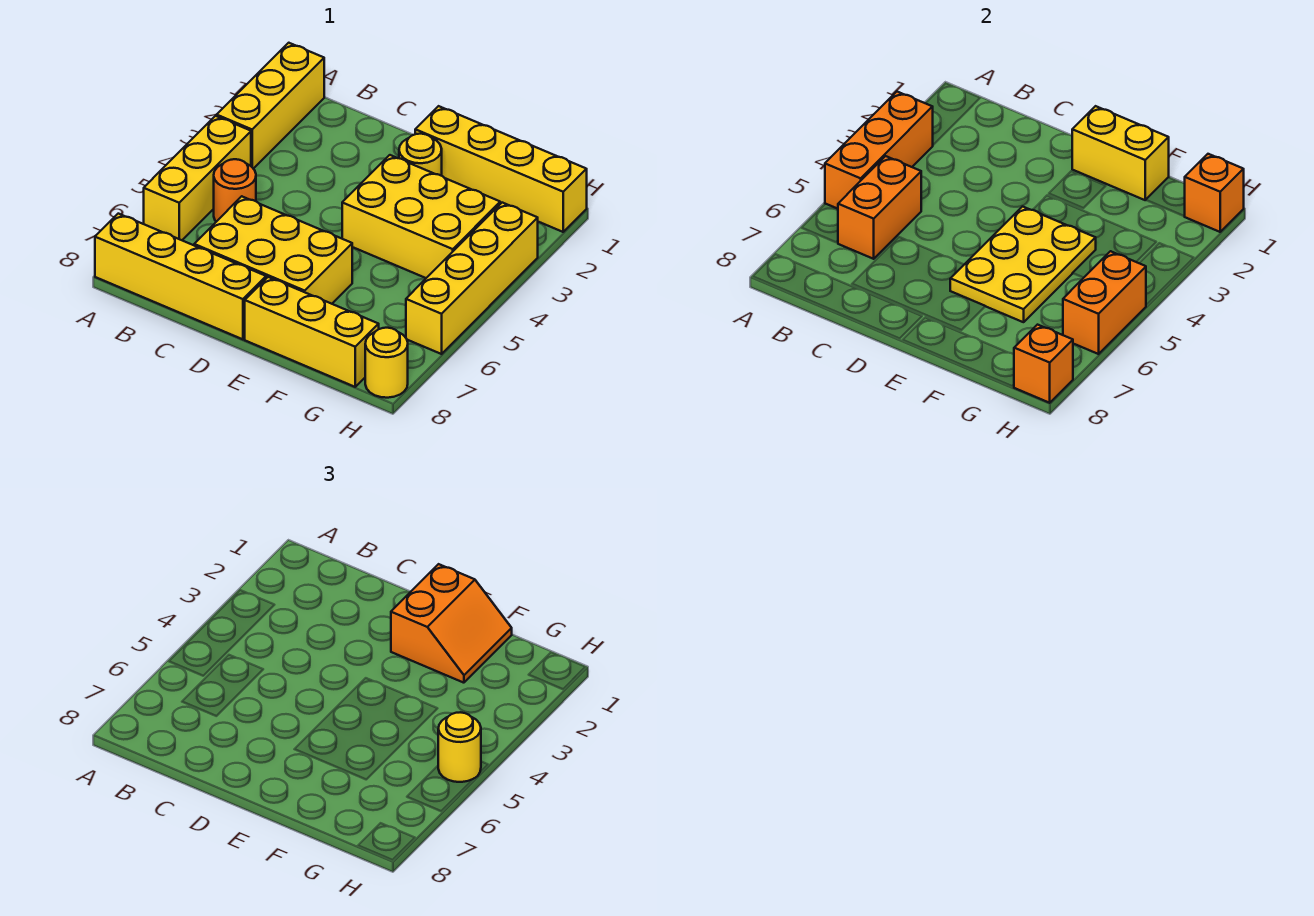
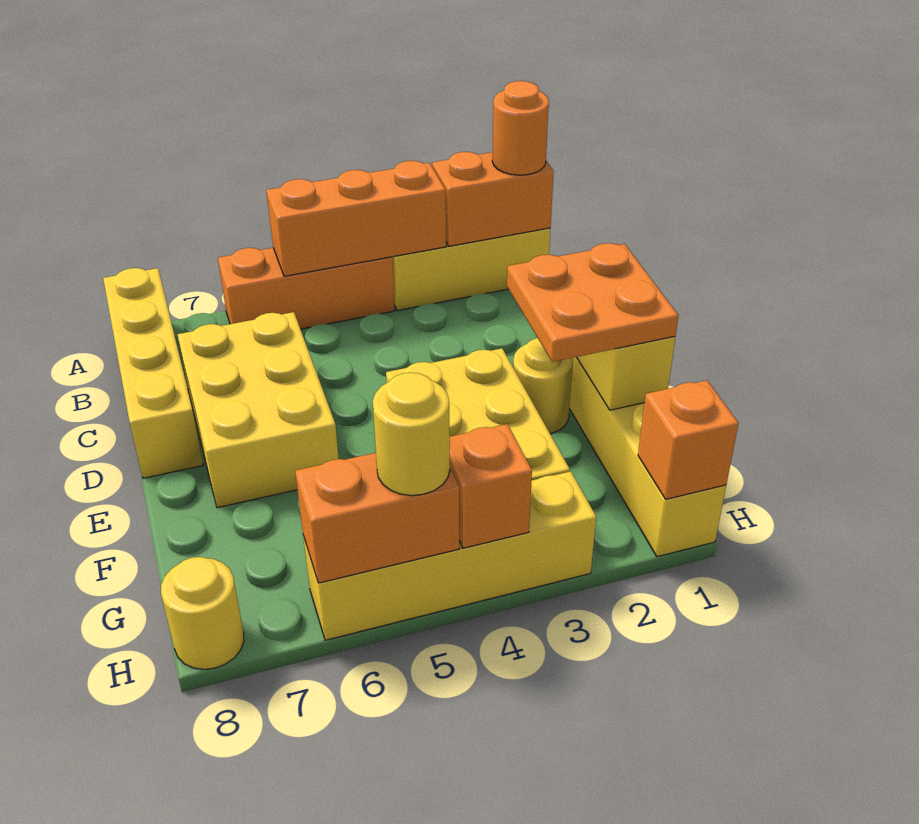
yellow 1x3 brick [144,116,251,240] -> orange 1x3 brick [218,248,395,329]
orange 1x1 round brick [214,159,256,222] -> orange 1x1 round brick moved to [492,81,549,175]
orange 1x2 brick [838,156,921,259] -> orange 1x2 brick moved to [432,152,554,246]
orange 2x2 slope [391,564,512,683] -> orange 2x2 plate [507,243,679,362]
yellow 2x3 plate [950,207,1096,322] -> none
yellow 1x3 brick [245,277,379,387] -> none
orange 1x1 brick [1014,325,1073,403] -> orange 1x1 brick moved to [450,424,532,548]

